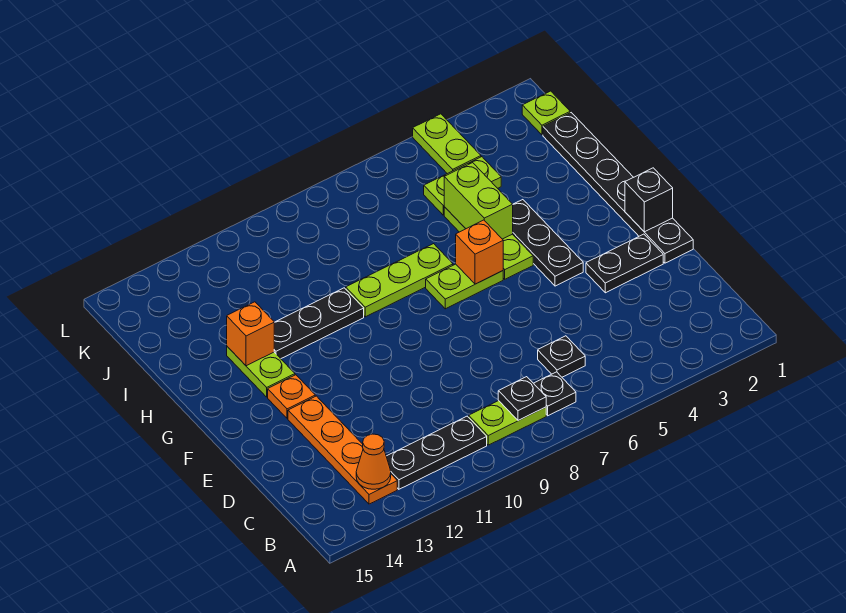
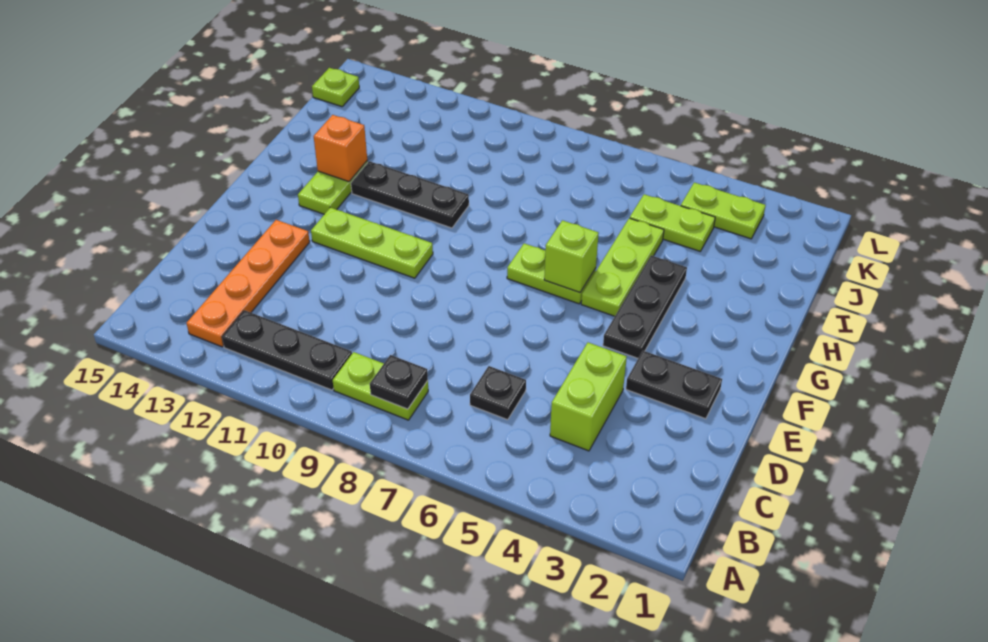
black 1x1 plate [534,372,576,416] -> none
orange 1x1 cone [356,434,391,489] -> none
black 1x6 plate [543,113,693,263] -> none
black 1x1 brick [625,168,673,232] -> none
orange 1x1 plate [268,375,315,419] -> none
orange 1x1 brick [456,220,503,284] -> lime 1x1 brick [544,220,599,293]
lime 1x2 brick [444,163,513,239] -> lime 1x2 brick moved to [550,342,627,451]
lime 1x3 plate [346,244,453,317] -> lime 1x3 plate moved to [311,207,433,278]
lime 1x1 plate [522,91,570,135] -> lime 1x1 plate moved to [312,68,359,107]
lime 1x2 plate [413,114,481,174] -> lime 1x2 plate turned to [681,182,766,239]

